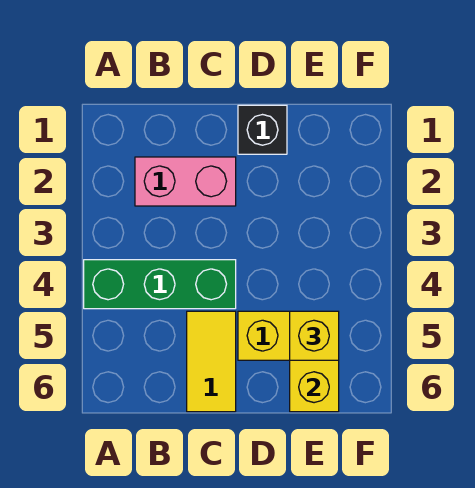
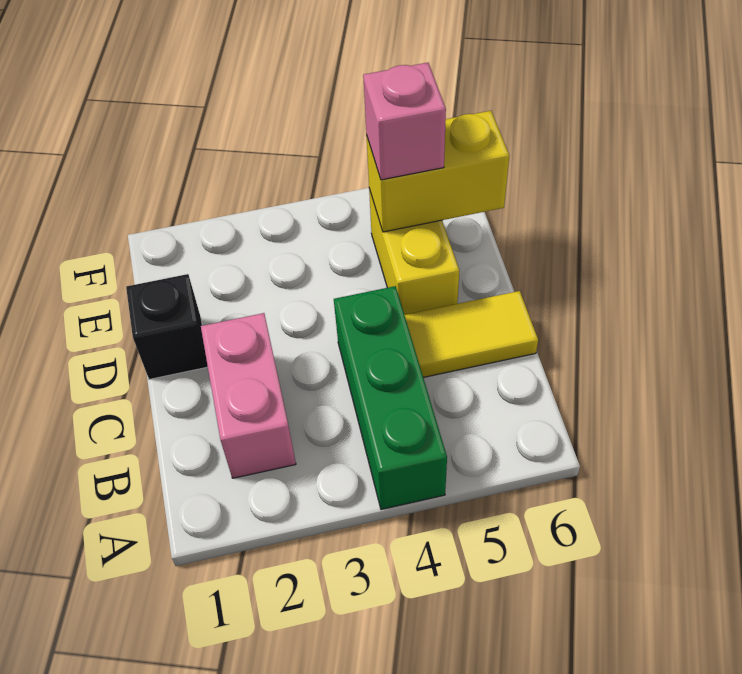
yellow 1x1 brick [290,311,339,360] -> pink 1x1 brick [363,63,446,180]

